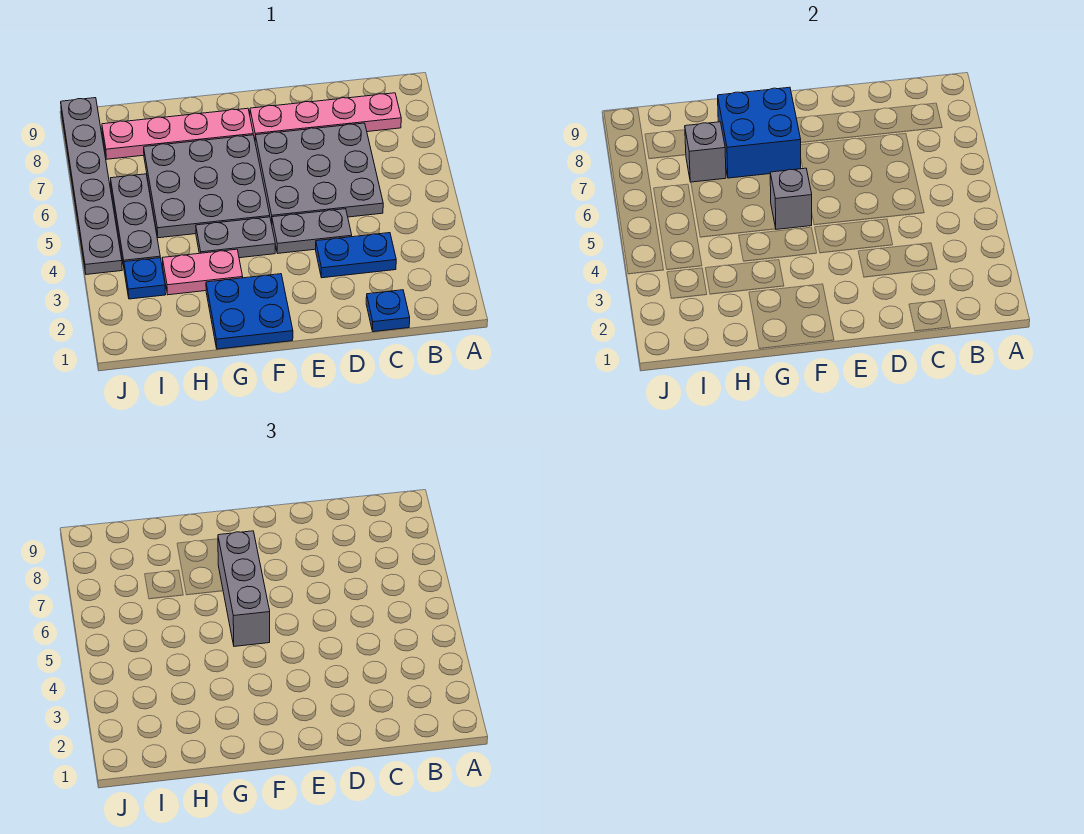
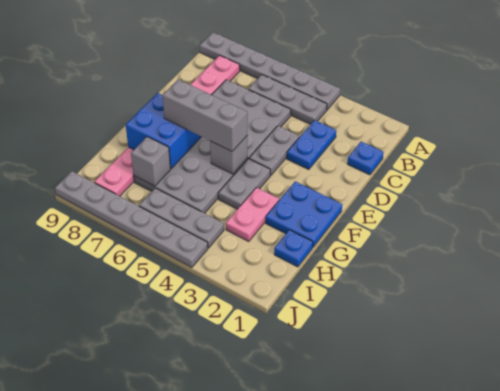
none -> grey 1x6 plate [199,32,340,110]
none -> grey 1x3 plate [248,75,327,125]
blue 1x1 plate [124,258,166,299] -> blue 1x1 plate moved to [274,230,313,267]

